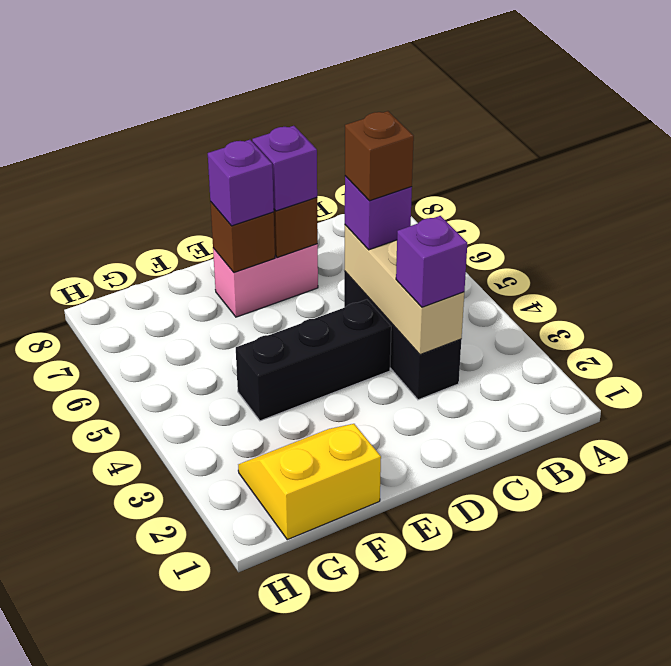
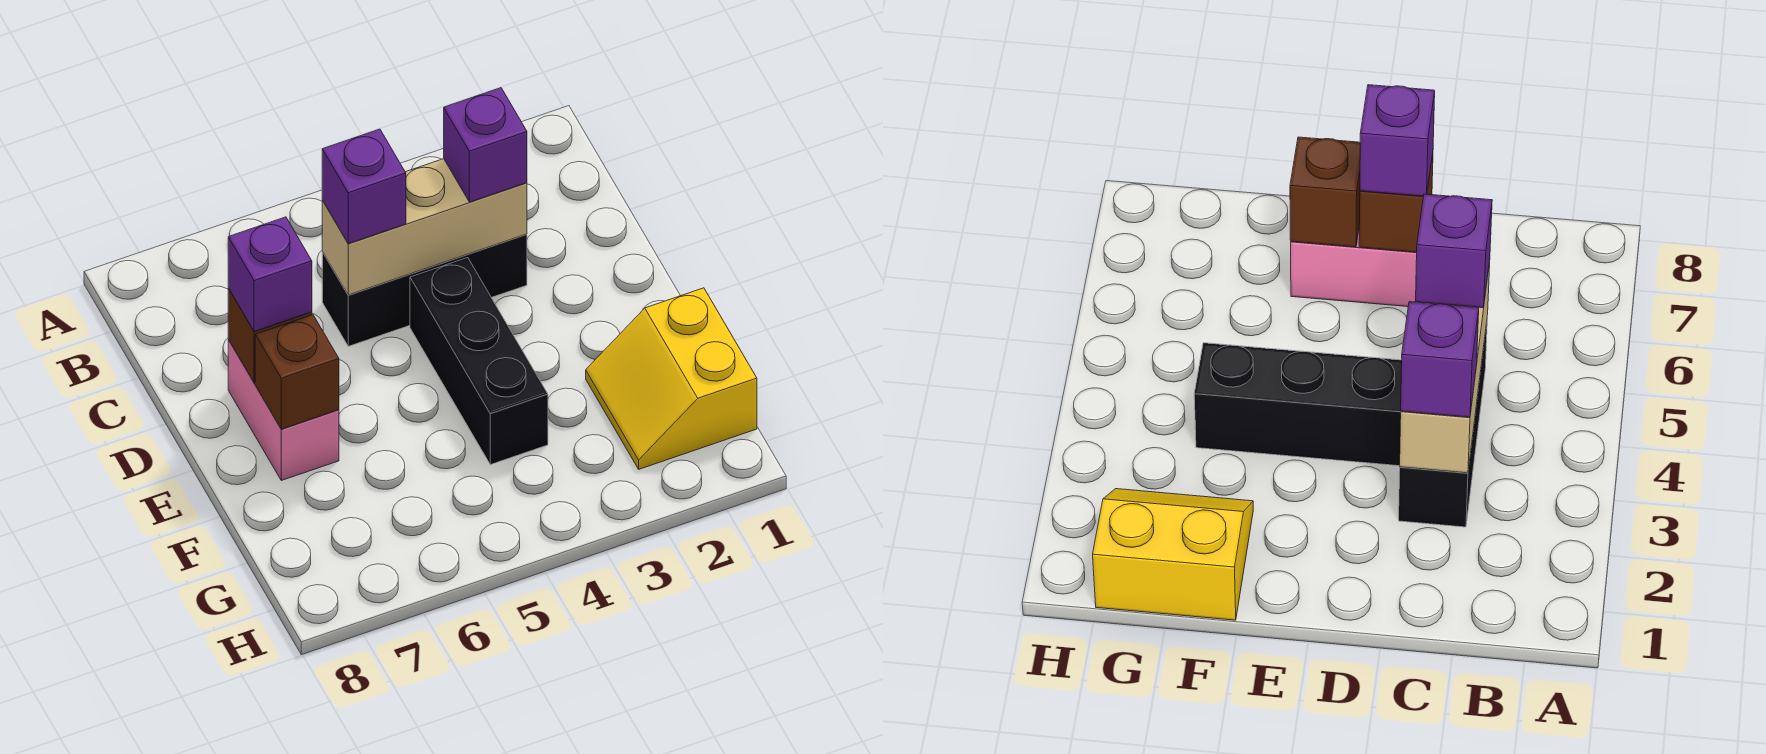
brown 1x1 brick [345,111,414,201] -> none
purple 1x1 brick [208,140,274,226] -> none

